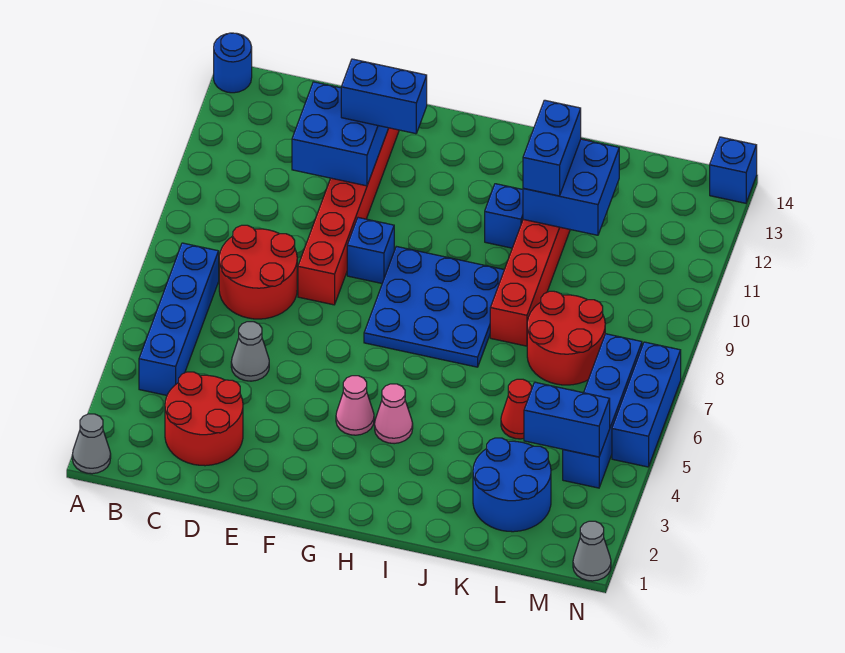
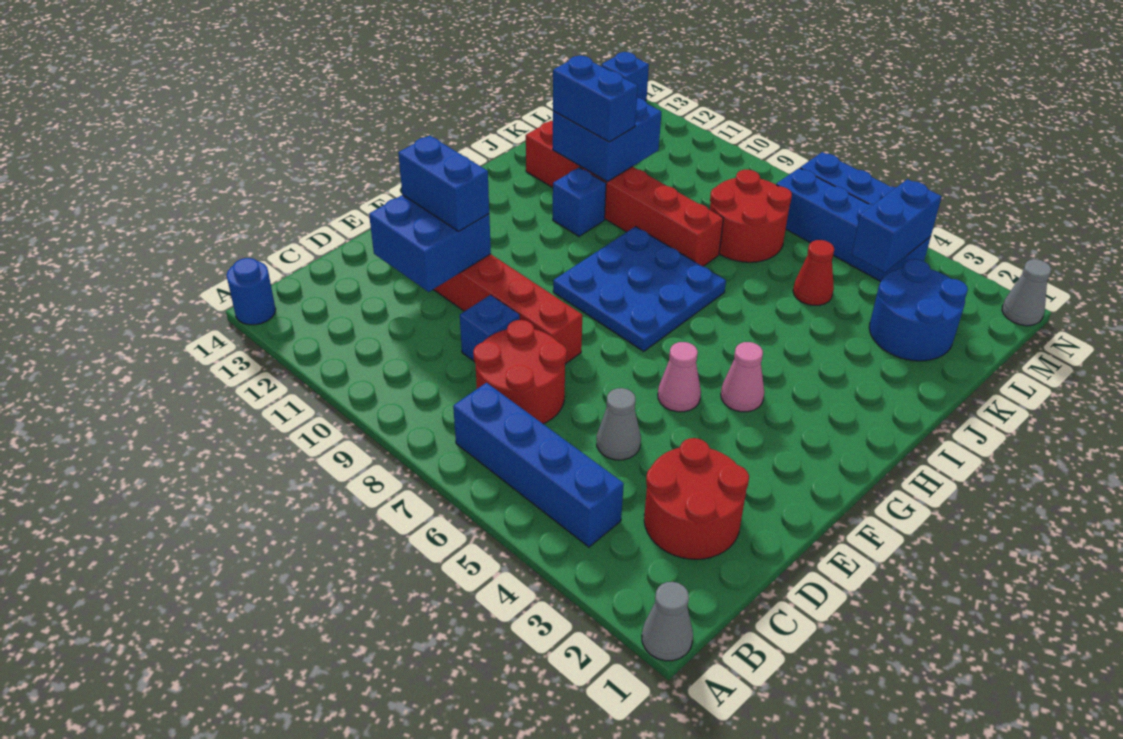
blue 1x2 brick [341,59,427,134] -> blue 1x2 brick turned to [398,136,489,231]
blue 1x1 brick [347,218,394,283] -> blue 1x1 brick moved to [460,295,520,361]
pink 1x1 cone [375,384,413,444] -> pink 1x1 cone moved to [658,342,701,412]

